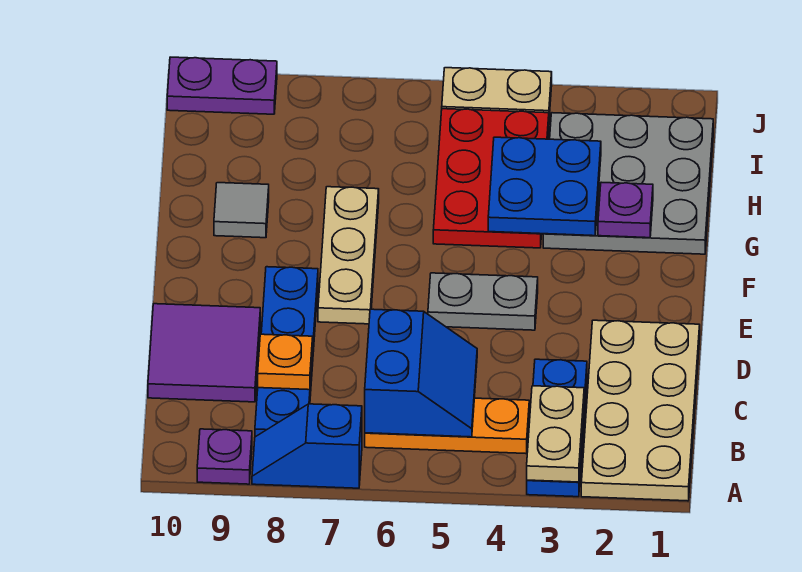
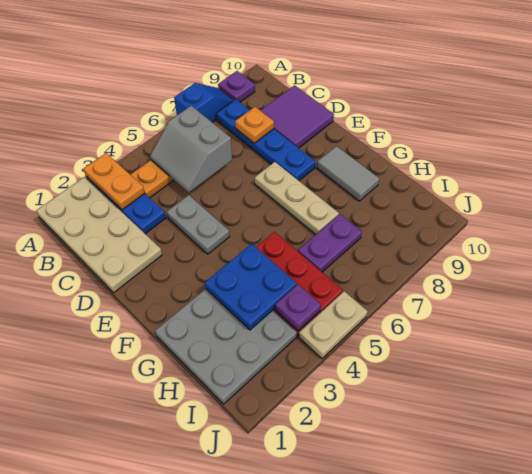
tan 1x2 plate [527,386,584,482] -> orange 1x2 plate [84,153,145,210]
blue 2x2 slope [365,309,477,437] -> grey 2x2 slope [150,106,232,193]
grey 1x2 plate [428,273,538,330] -> grey 1x2 plate turned to [167,195,230,254]
purple 1x1 plate [598,182,653,238] -> purple 1x1 plate moved to [275,285,321,330]
grey 1x1 tile [214,183,269,238] -> grey 1x2 tile [317,146,379,201]
purple 1x2 plate [167,57,277,114] -> purple 1x2 plate moved to [298,214,362,272]

